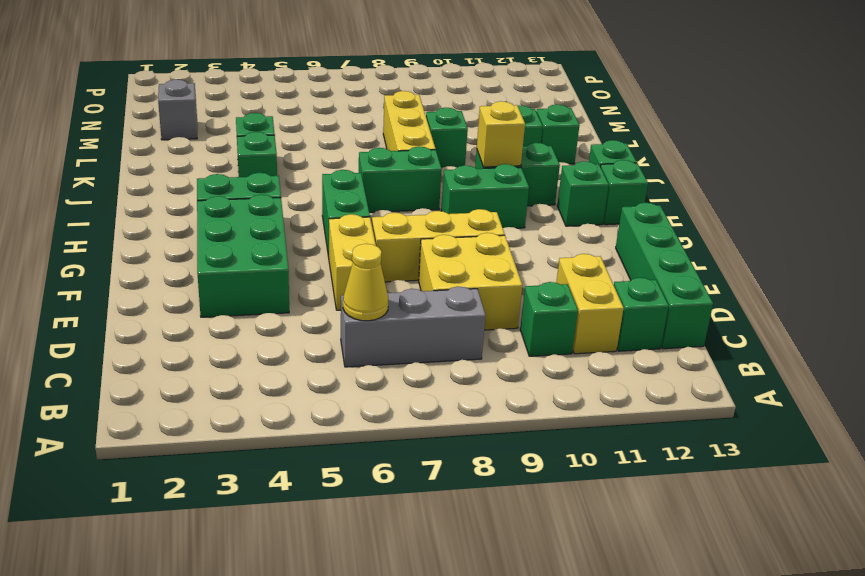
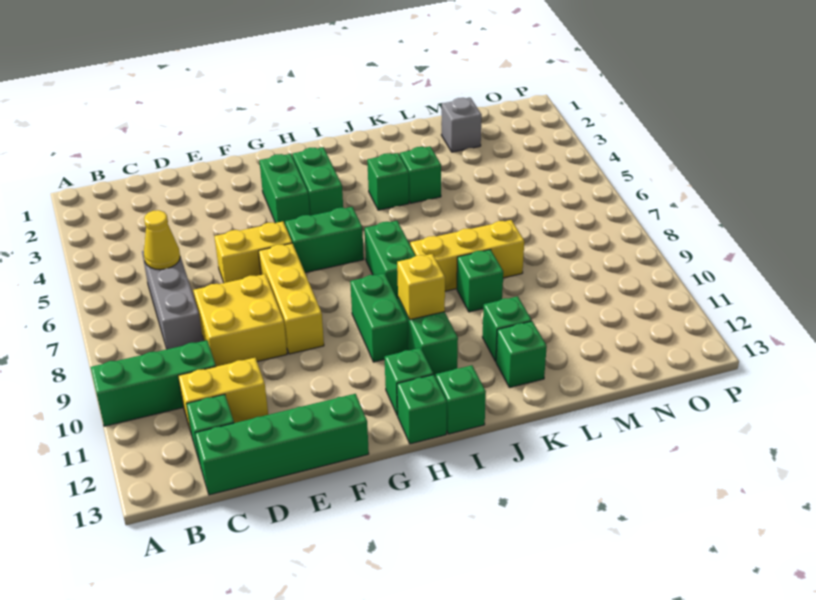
green 1x1 brick [520,282,578,356] -> green 1x3 brick [91,340,216,426]
green 2x3 brick [197,195,289,317] -> green 1x2 brick [259,154,310,224]

